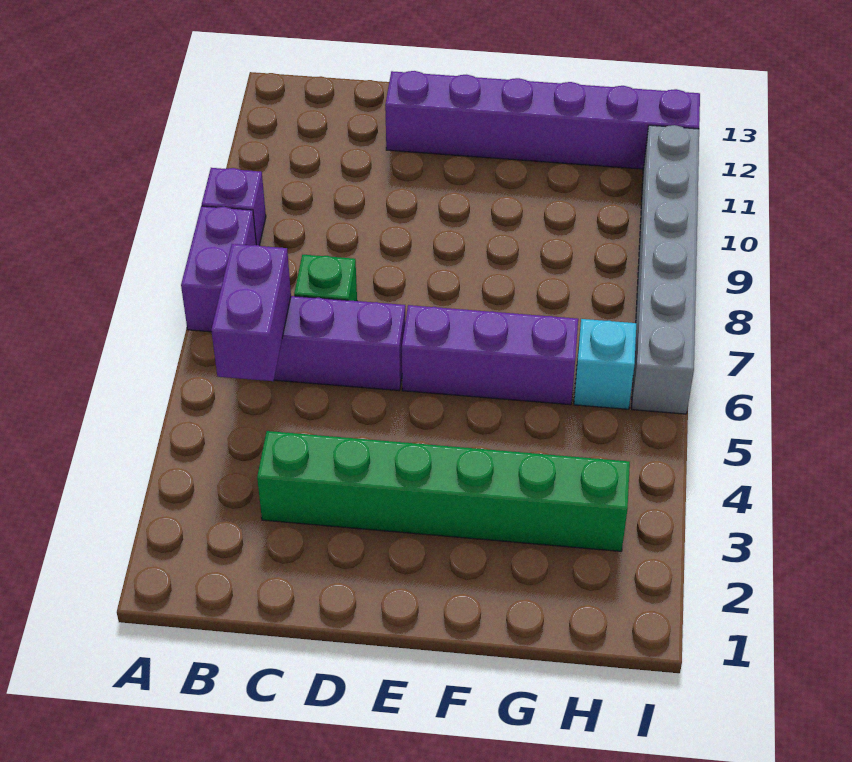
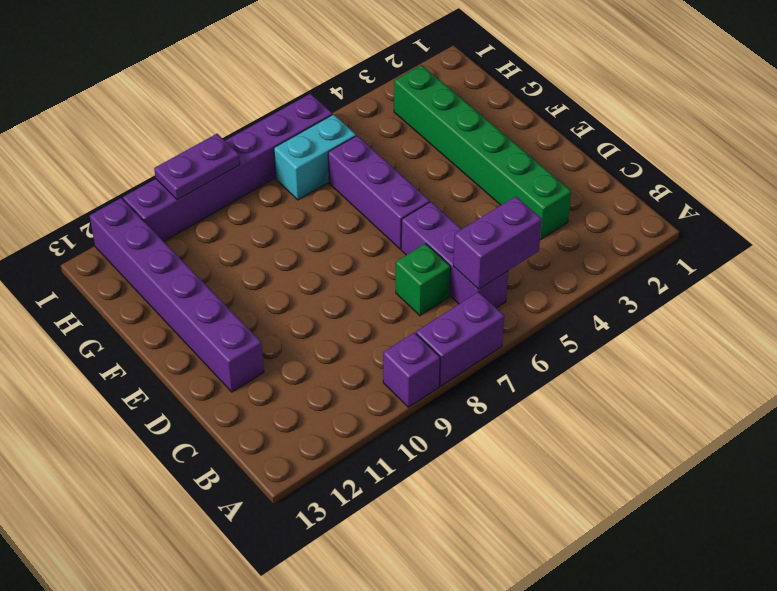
cyan 1x1 brick [574,319,636,409] -> cyan 1x2 brick [274,114,356,200]
grey 1x6 brick [632,125,699,414] -> purple 1x6 brick [123,94,332,241]
none -> purple 1x2 plate [154,134,240,200]

